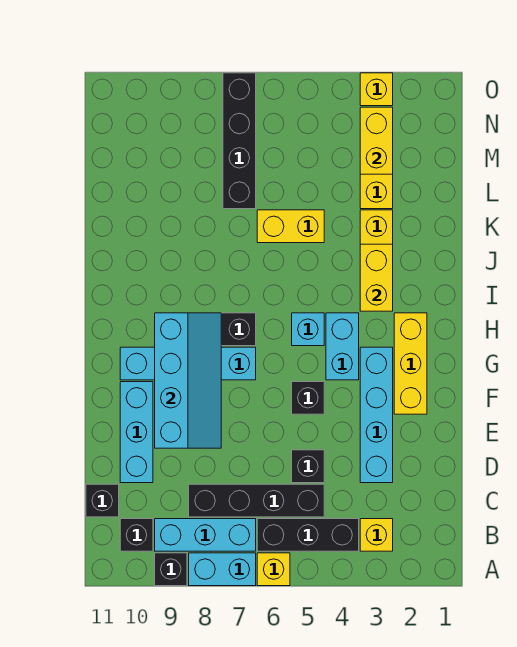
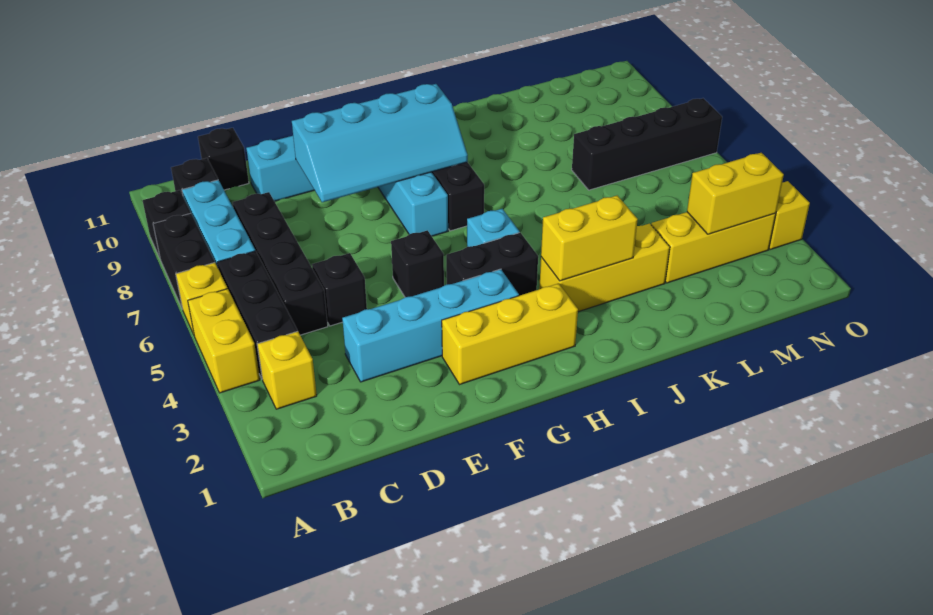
cyan 1x2 brick [189,553,256,586] -> black 1x2 brick [153,213,215,308]
cyan 1x2 brick [326,313,359,380] -> black 1x2 brick [446,233,538,296]
yellow 1x2 brick [257,210,324,243] -> yellow 1x2 brick moved to [188,289,260,393]

